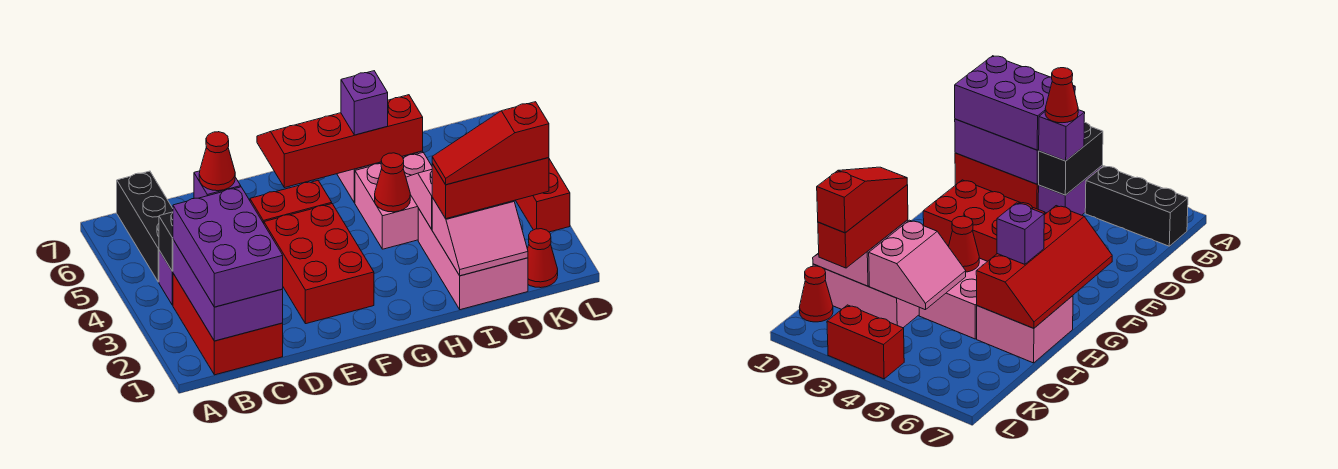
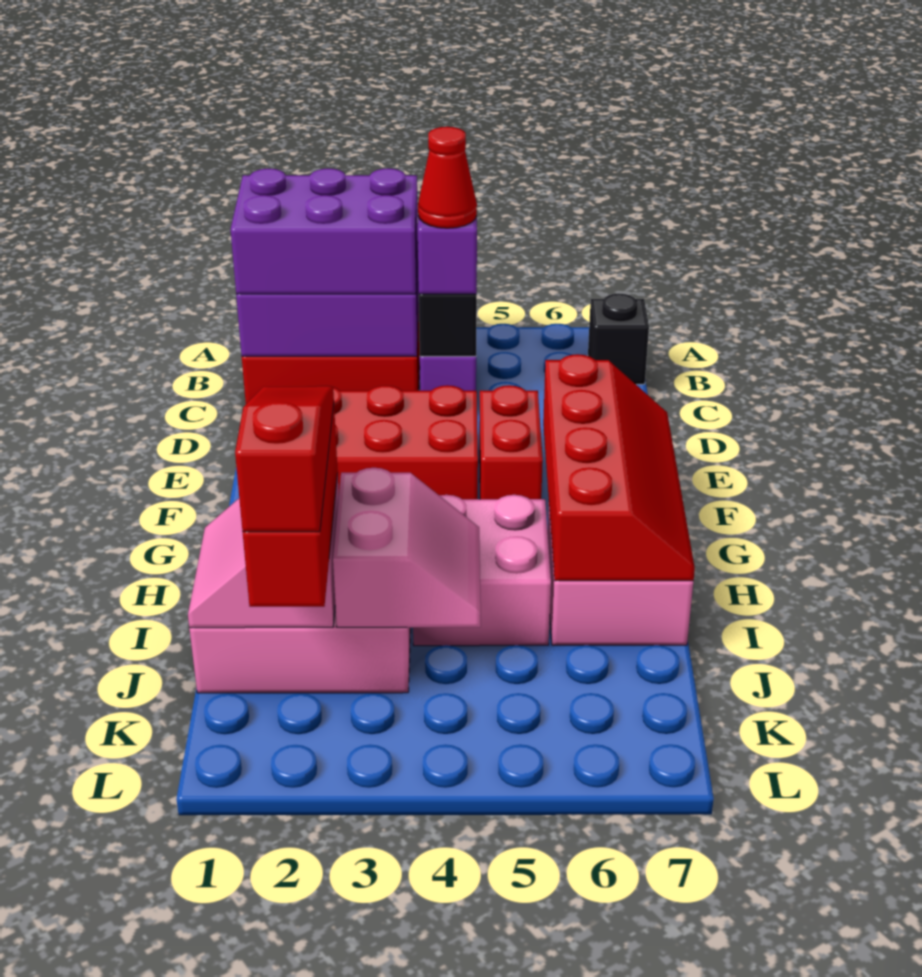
black 1x3 brick [117,171,173,282] -> black 1x1 brick [588,293,649,384]
red 1x1 cone [375,153,410,212] -> none
purple 1x1 brick [341,71,388,135] -> none
red 1x1 cone [527,229,558,288] -> none
red 1x2 brick [516,159,570,232] -> none

